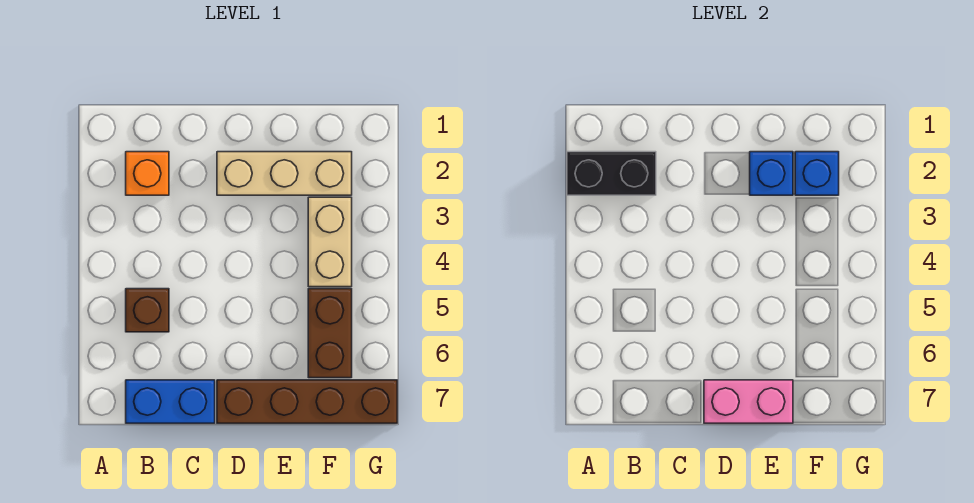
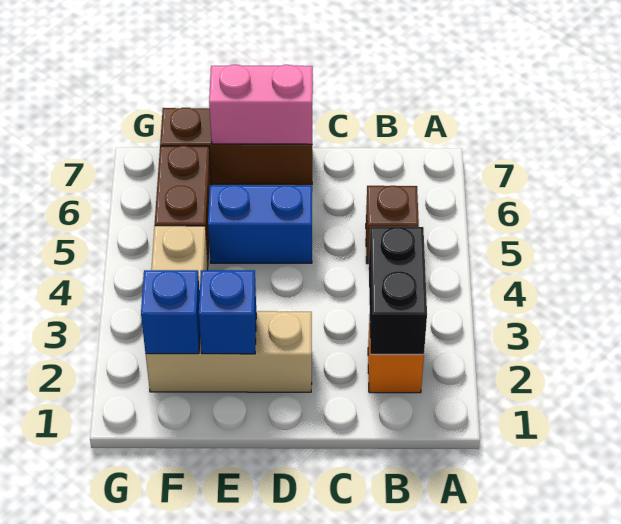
black 1x2 brick [567,152,656,195] -> black 1x2 brick turned to [369,227,427,354]
blue 1x2 brick [126,380,215,423] -> blue 1x2 brick moved to [208,185,312,263]
brown 1x4 brick [217,380,397,423] -> brown 1x3 brick [160,108,312,185]

